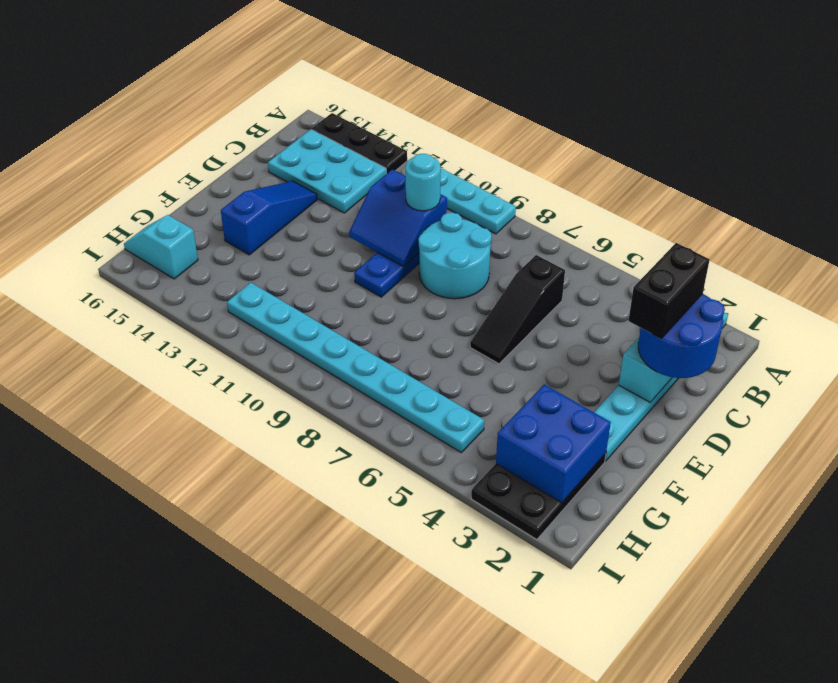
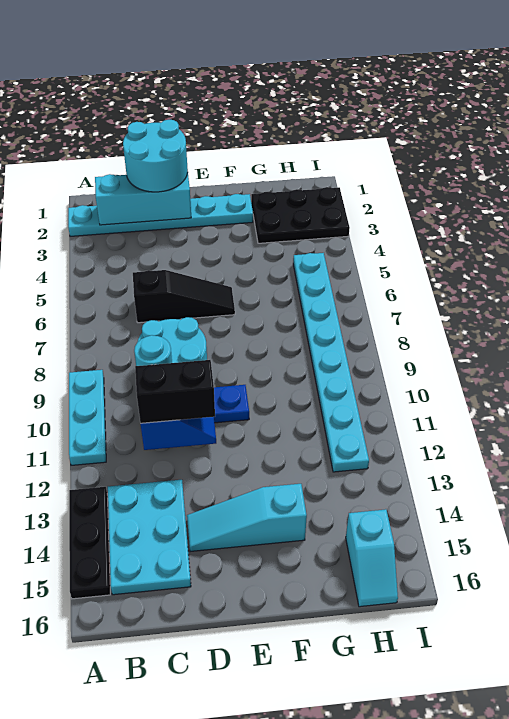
blue 2x2 round brick [638,294,725,378] -> cyan 2x2 round brick [123,120,188,192]
black 1x2 brick [628,243,710,338] -> black 1x2 brick moved to [135,360,215,423]
blue 1x3 slope [221,181,317,255] -> cyan 1x3 slope [187,484,307,552]
blue 2x2 brick [496,385,611,503] -> none

